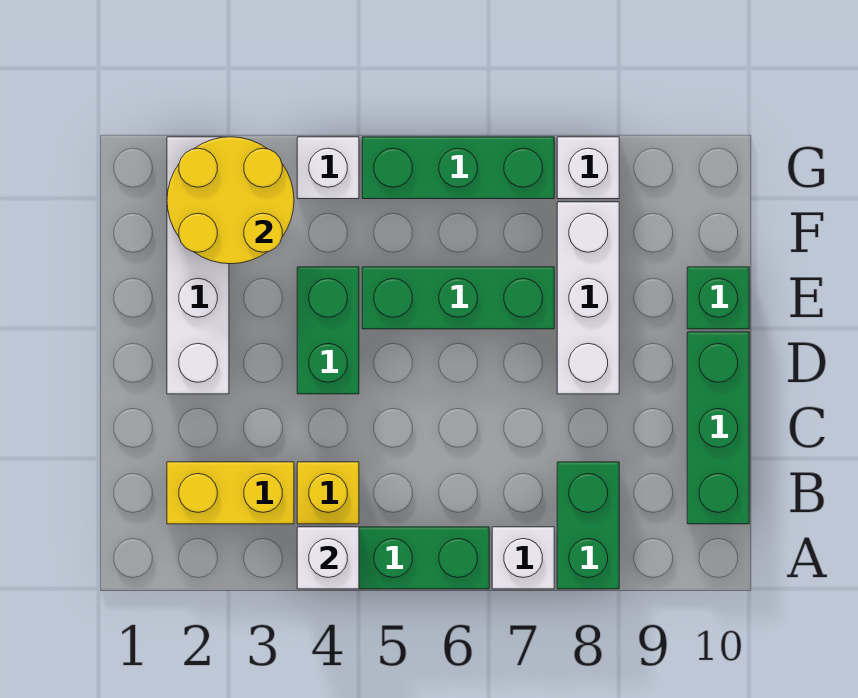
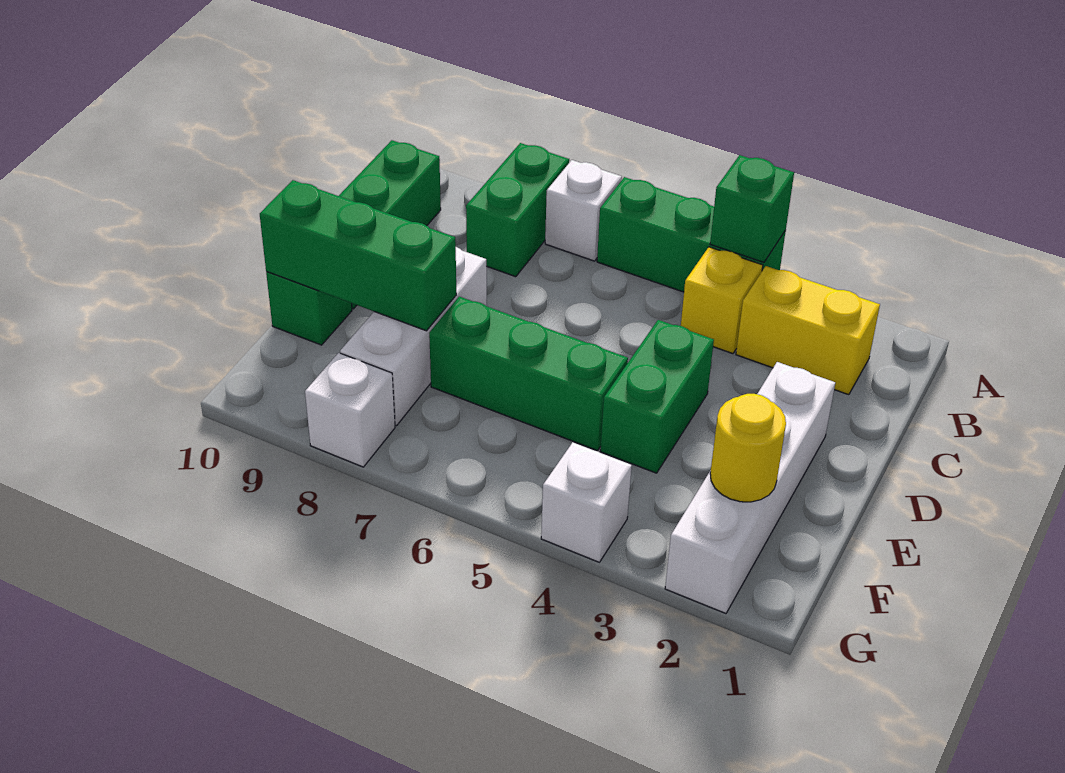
white 1x1 brick [297,527,359,589] -> green 1x1 brick [710,155,794,262]
yellow 2x2 round brick [167,137,294,264] -> yellow 1x1 round brick [710,394,786,502]
green 1x3 brick [362,137,554,199] -> green 1x3 brick moved to [260,180,456,331]

